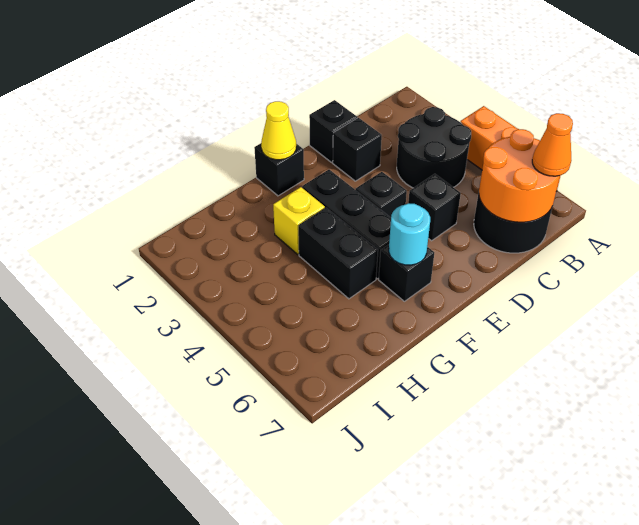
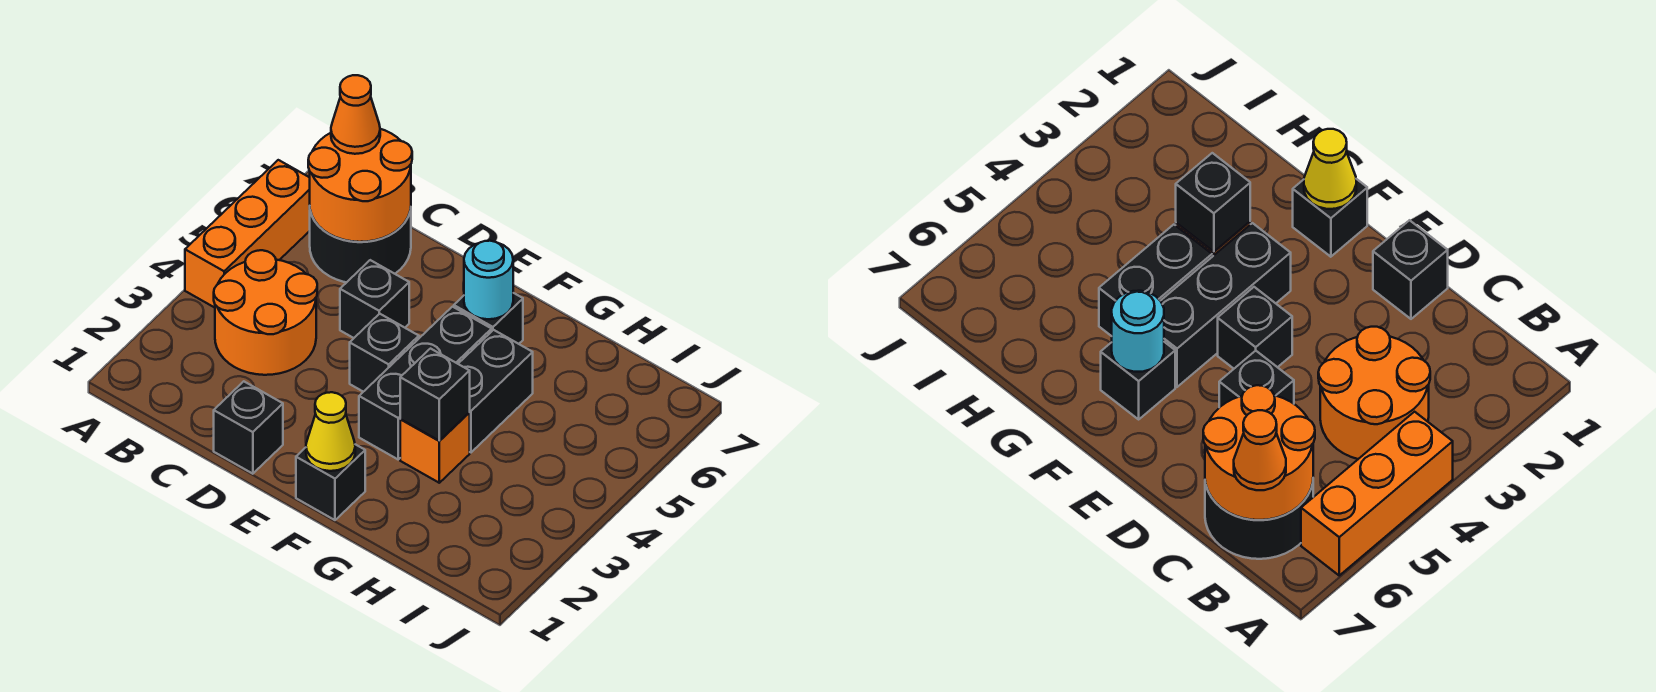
black 2x2 round brick [397,107,471,188] -> orange 2x2 round brick [214,250,317,375]
black 1x1 brick [333,118,382,181] -> black 1x1 brick moved to [400,349,470,441]
yellow 1x1 brick [273,187,325,254] -> orange 1x1 brick [400,413,470,483]

